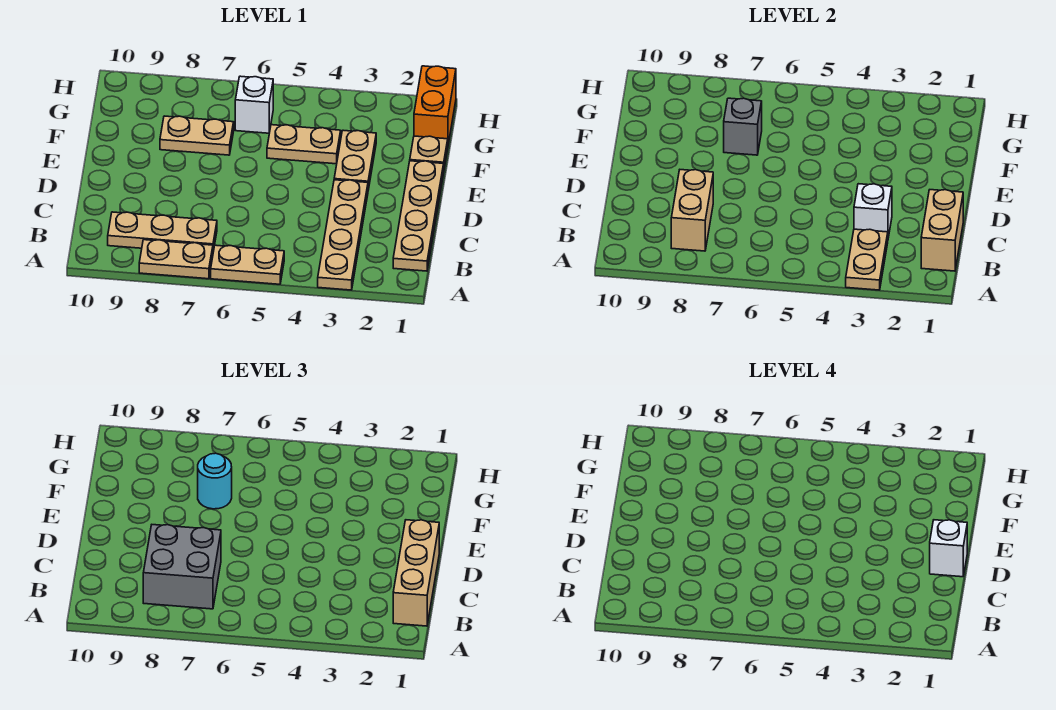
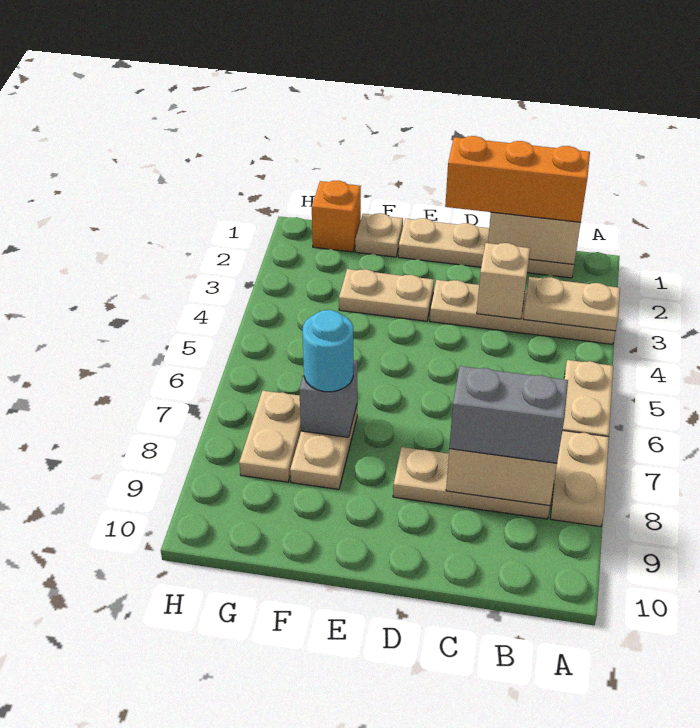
tan 1x3 brick [393,520,439,626] -> orange 1x3 brick [445,136,590,222]
tan 1x3 plate [108,212,217,252] -> tan 1x3 plate turned to [393,447,550,519]
grey 2x2 brick [143,525,221,609] -> grey 1x2 brick [449,366,568,463]
white 1x1 brick [854,184,892,238] -> tan 1x1 brick [477,243,530,319]
white 1x1 brick [930,520,967,577] -> none
tan 1x2 plate [267,125,341,164] -> tan 1x2 plate moved to [239,391,301,482]
orange 1x2 brick [414,66,456,144] -> orange 1x1 brick [312,181,361,252]
white 1x1 brick [235,76,273,133] -> none

